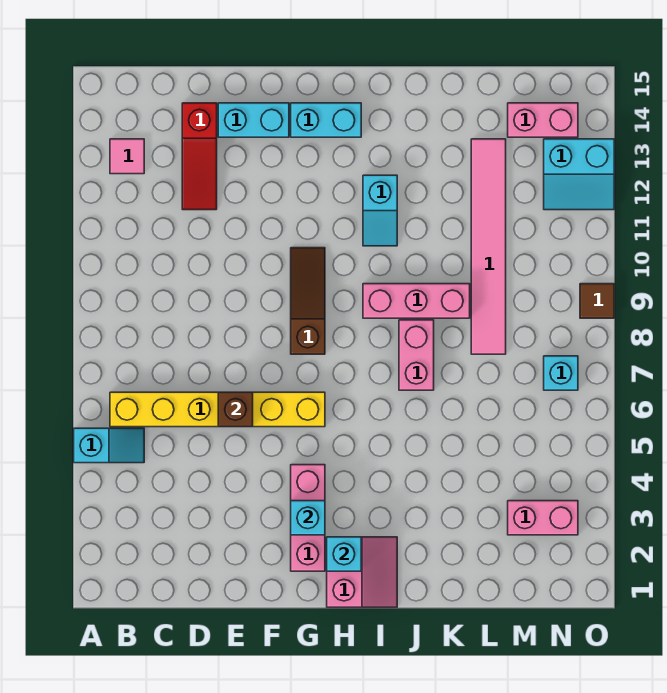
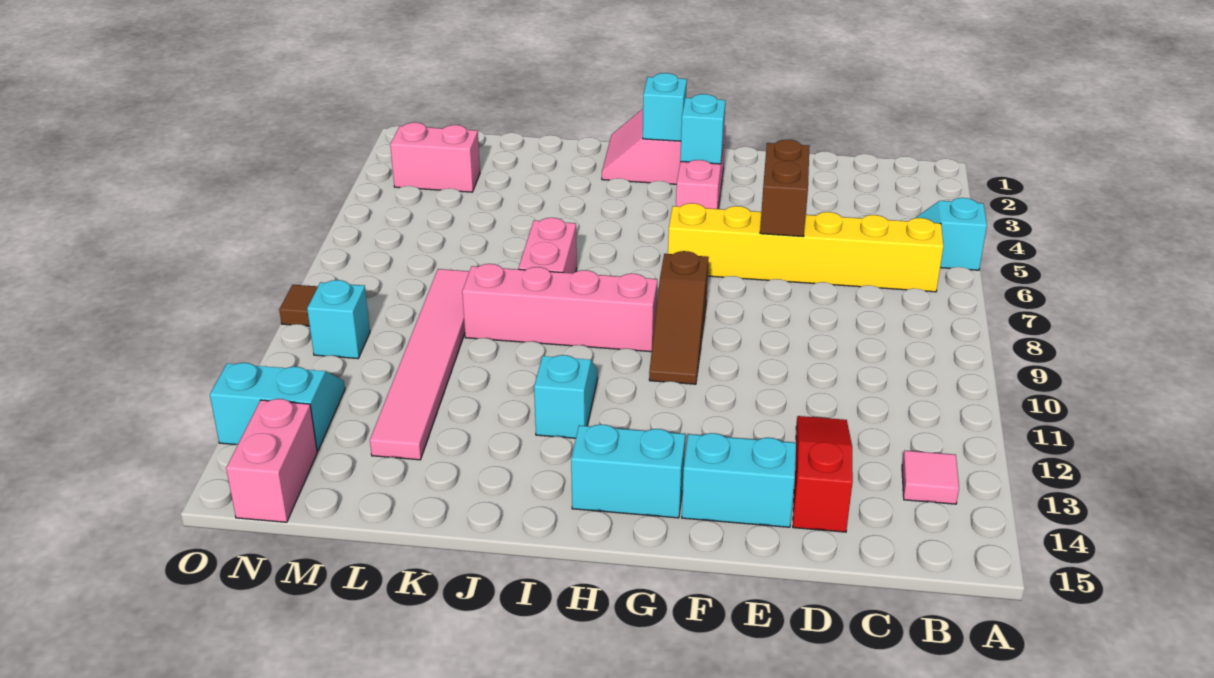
brown 1x1 brick [218,392,253,427] -> brown 1x2 brick [760,140,809,236]
pink 1x3 brick [363,284,470,318] -> pink 1x4 brick [462,264,657,352]
pink 1x2 brick [508,103,578,137] -> pink 1x2 brick turned to [226,399,317,522]
cyan 1x1 brick [544,356,578,390] -> cyan 1x1 brick moved to [307,280,370,359]

